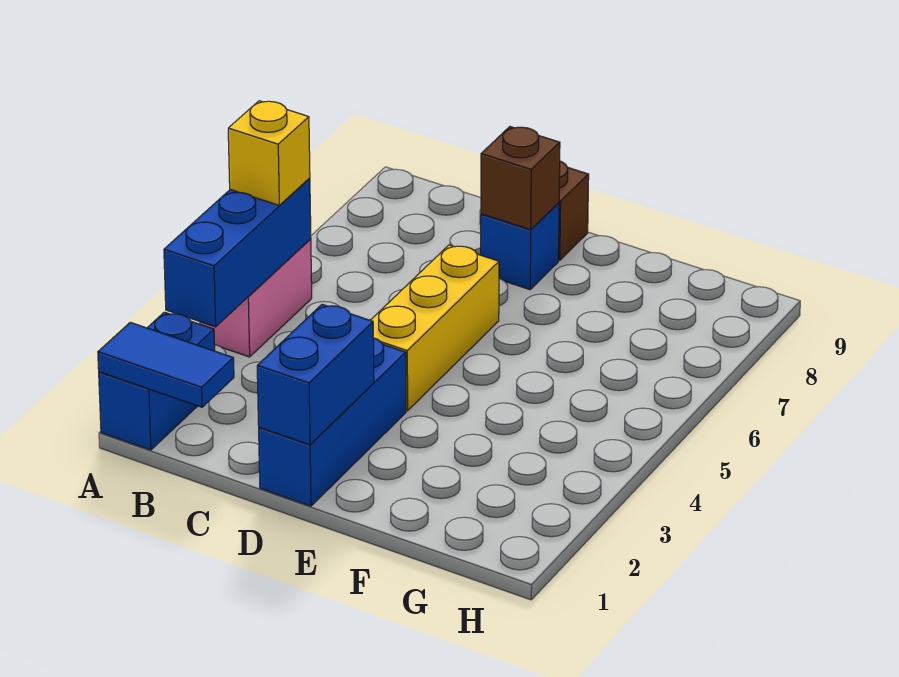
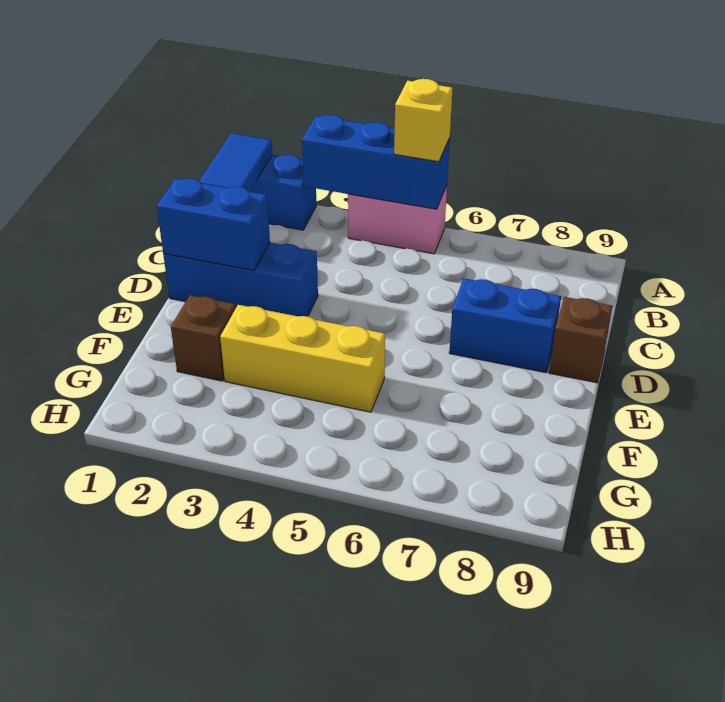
yellow 1x3 brick [370,245,499,411] -> yellow 1x3 brick moved to [220,305,385,412]
blue 1x1 brick [481,203,559,290] -> blue 1x2 brick [449,278,561,373]
brown 1x1 brick [481,127,560,230] -> brown 1x1 brick moved to [171,295,236,381]

